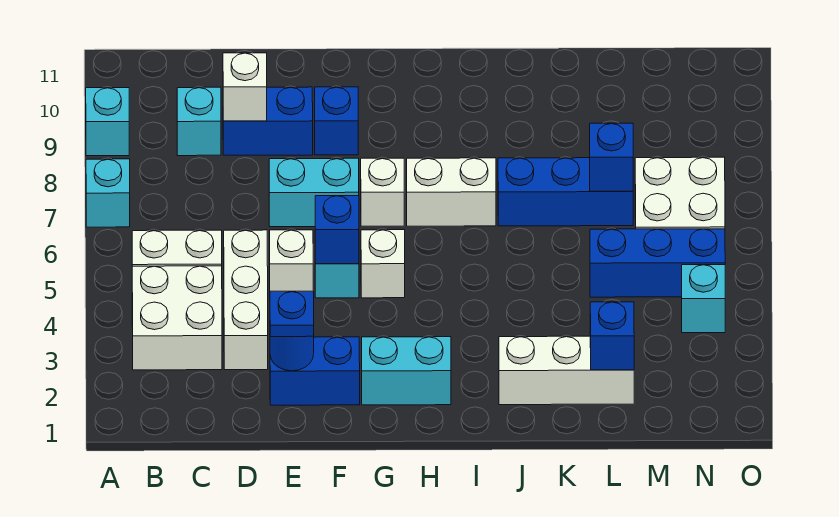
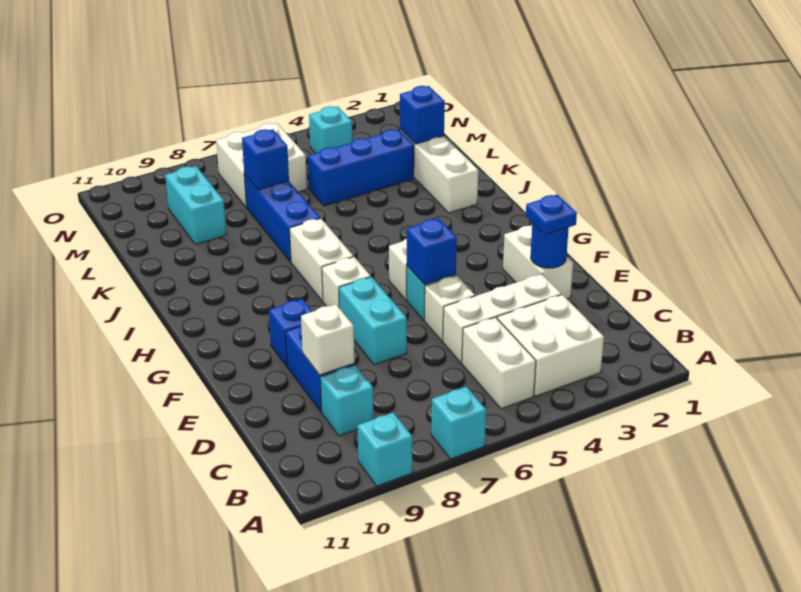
blue 1x2 brick [270,337,360,405] -> white 1x2 brick [503,226,573,299]
cyan 1x2 brick [362,337,451,405] -> cyan 1x2 brick moved to [165,166,226,244]
blue 1x3 brick [590,229,725,297] -> blue 1x3 brick turned to [308,130,414,206]

